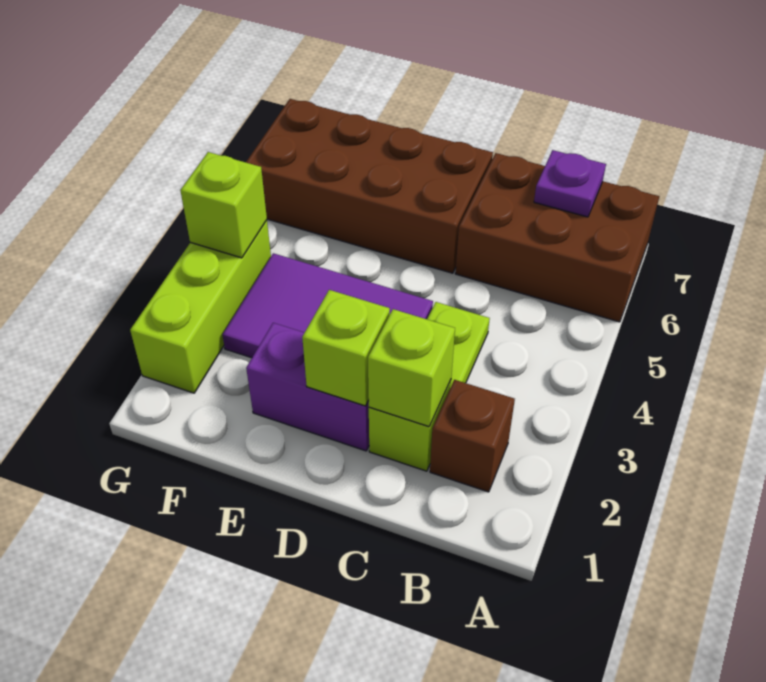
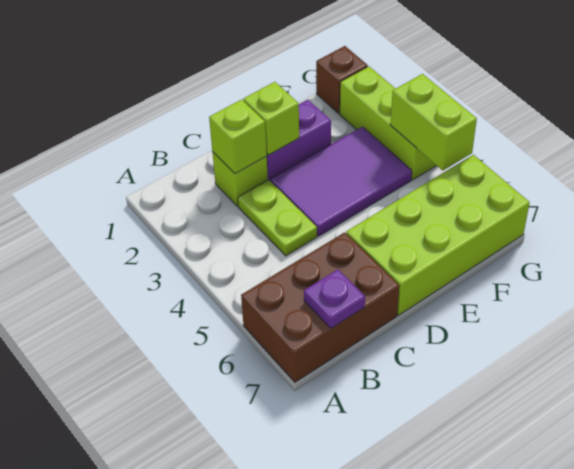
brown 1x1 brick [430,380,515,492] -> brown 1x1 brick moved to [316,46,368,113]
brown 2x4 brick [246,99,493,273] -> lime 2x4 brick [346,155,530,315]
lime 1x1 brick [180,152,267,258] -> lime 1x2 brick [390,74,477,170]

